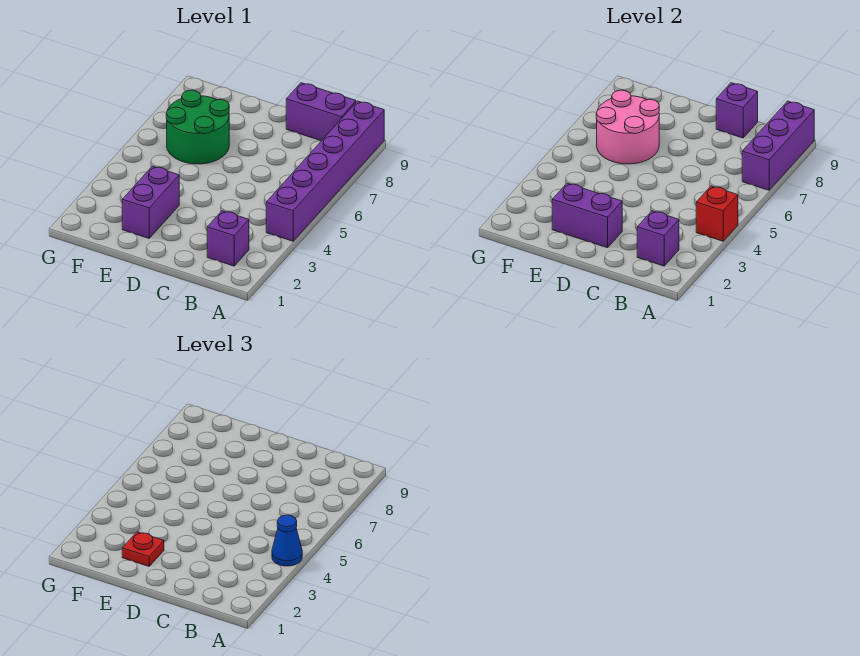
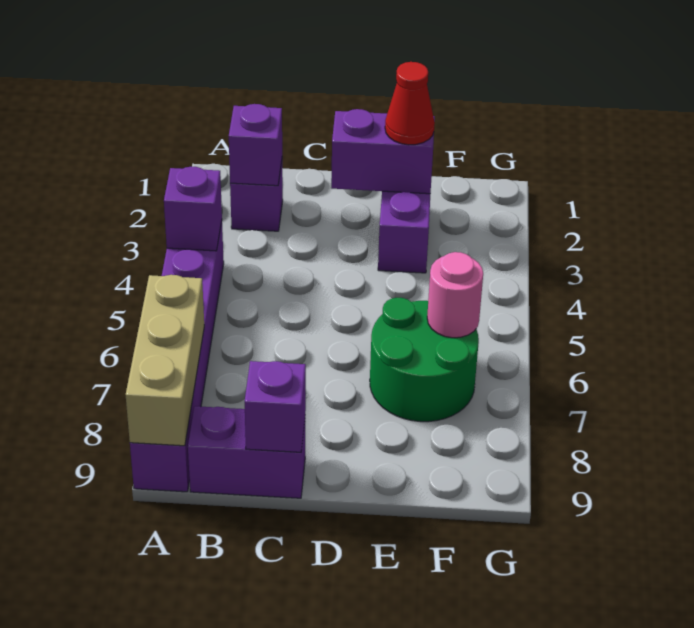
red 1x1 brick [696,186,738,241] -> purple 1x1 brick [164,167,222,251]
blue 1x1 cone [272,515,302,566] -> none
purple 1x3 brick [742,101,814,190] -> tan 1x3 brick [126,275,204,446]
red 1x1 plate [122,532,164,566] -> red 1x1 cone [385,62,435,145]
pink 2x2 round brick [596,90,659,164] -> pink 1x1 round brick [427,252,483,338]

